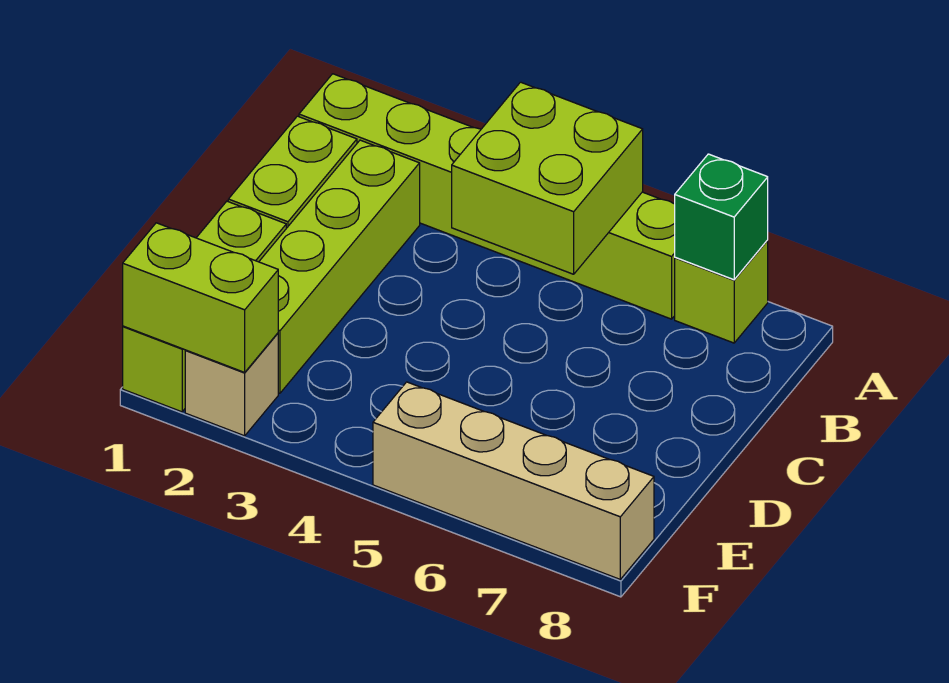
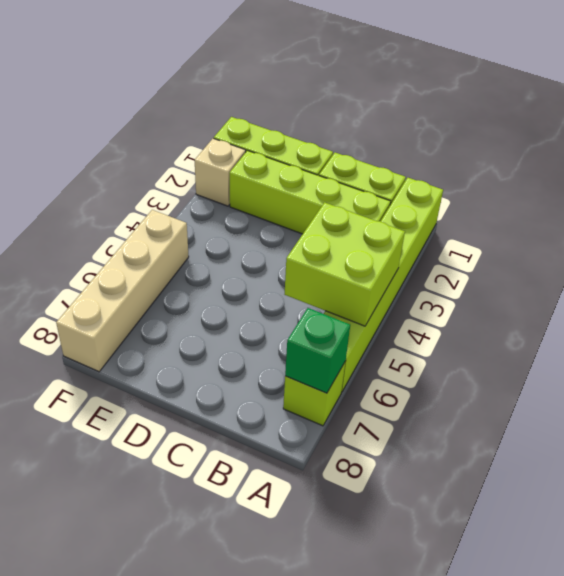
lime 1x2 brick [123,223,278,372] -> none

